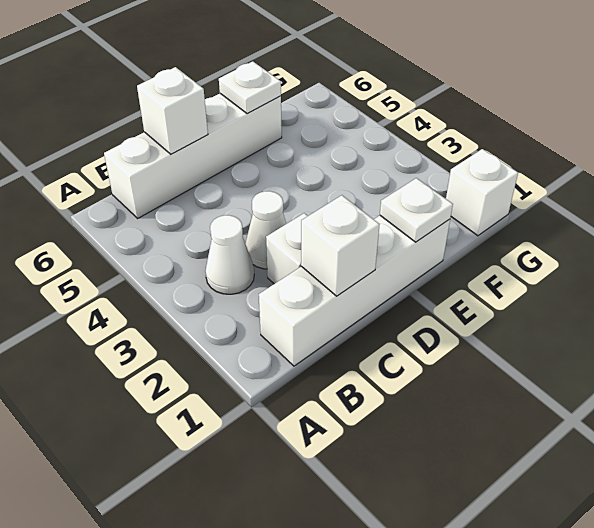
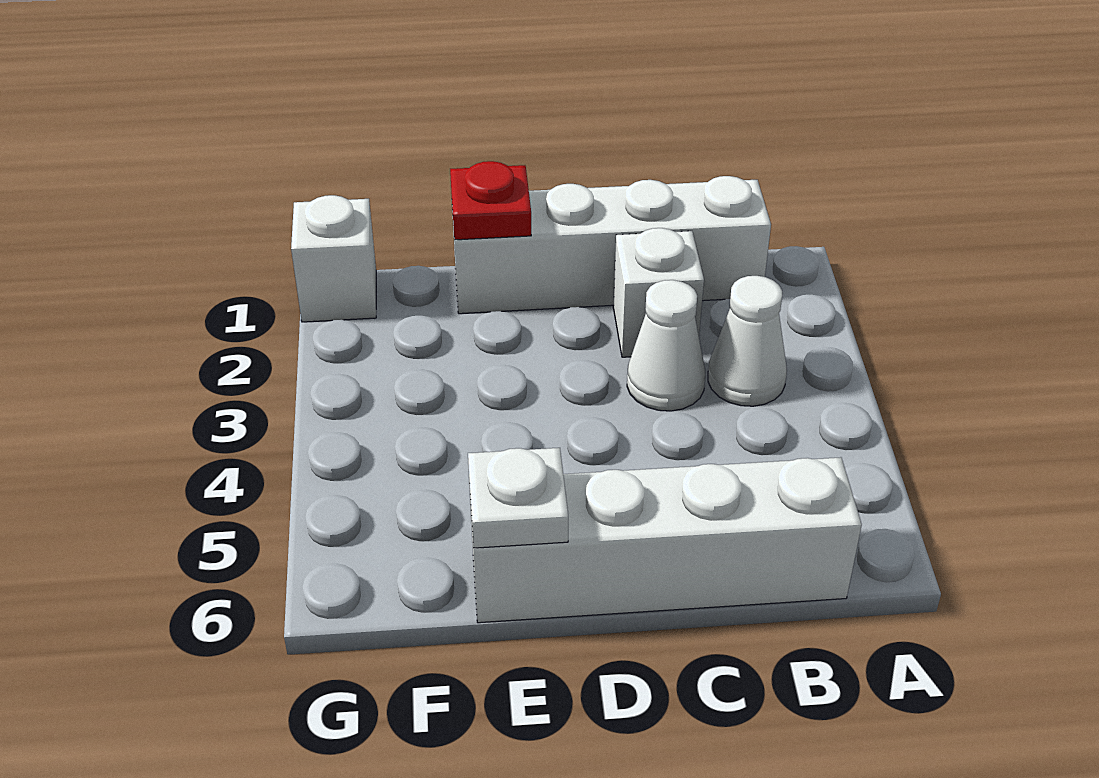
white 1x1 brick [301,195,380,296] -> none
white 1x1 brick [137,67,208,154] -> none
white 1x1 plate [380,178,453,242] -> red 1x1 plate [450,161,531,240]

